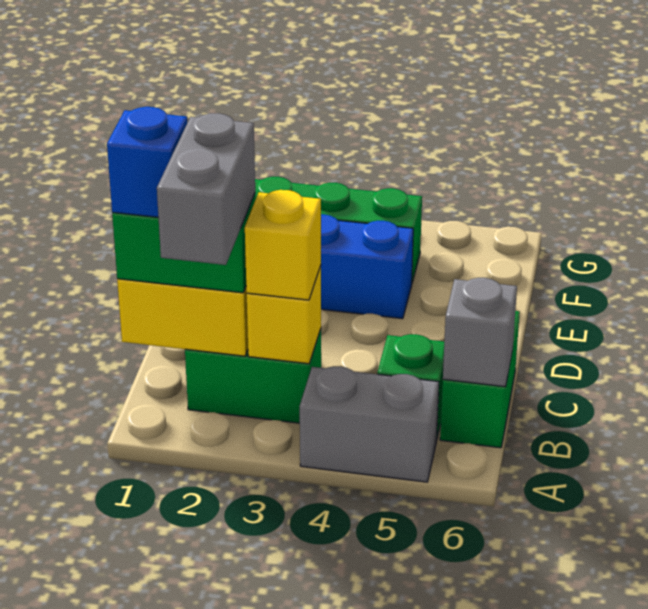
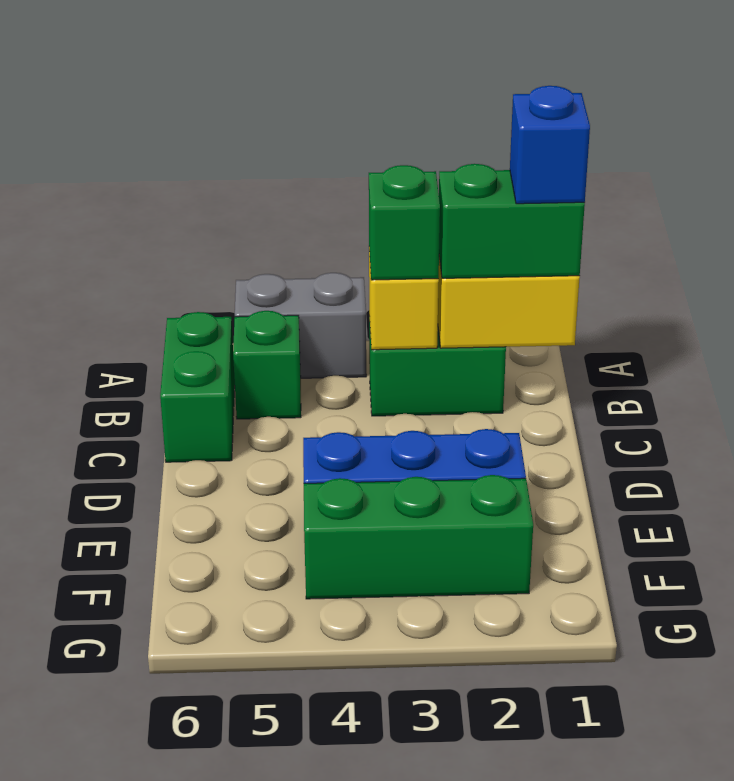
grey 1x2 brick [157,113,255,265] -> none
yellow 1x1 brick [245,190,321,300] -> green 1x1 brick [369,165,440,280]
grey 1x1 brick [443,278,517,387] -> none

